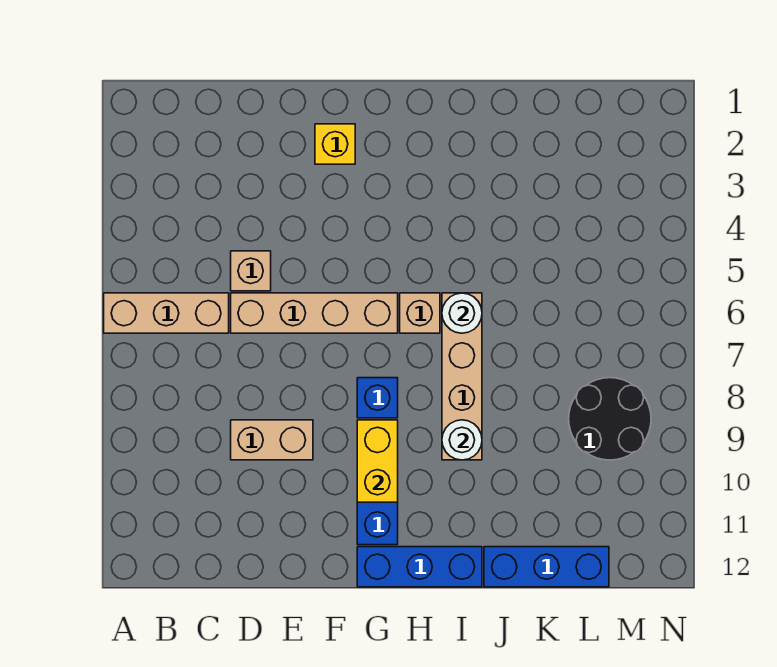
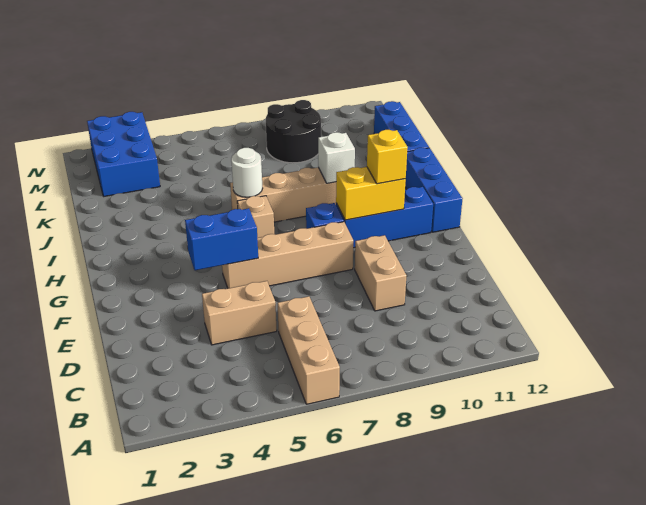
tan 1x1 brick [231,251,271,291] -> tan 1x2 brick [202,281,277,345]
tan 1x4 brick [231,293,398,333] -> tan 1x4 brick turned to [222,222,353,288]
yellow 1x1 brick [315,124,355,164] -> yellow 1x1 brick moved to [367,130,408,184]
none -> blue 1x2 brick [185,208,258,270]
white 1x1 round brick [442,420,482,460] -> white 1x1 brick [318,132,355,183]
none -> blue 2x3 brick [87,112,160,196]

